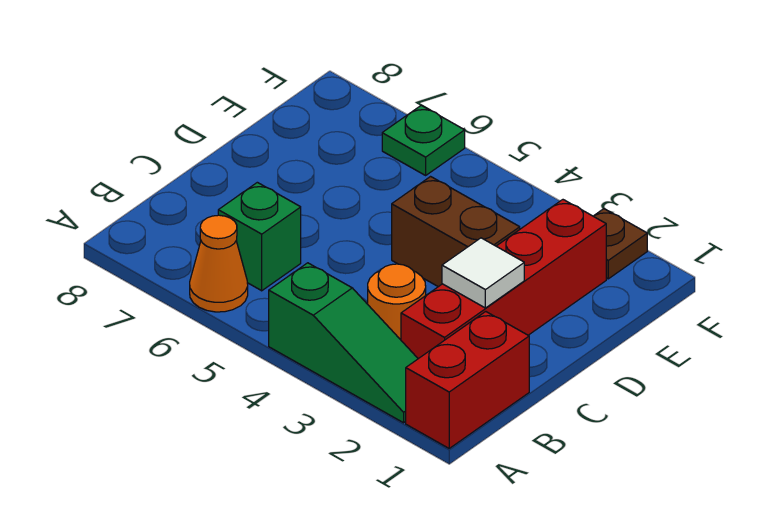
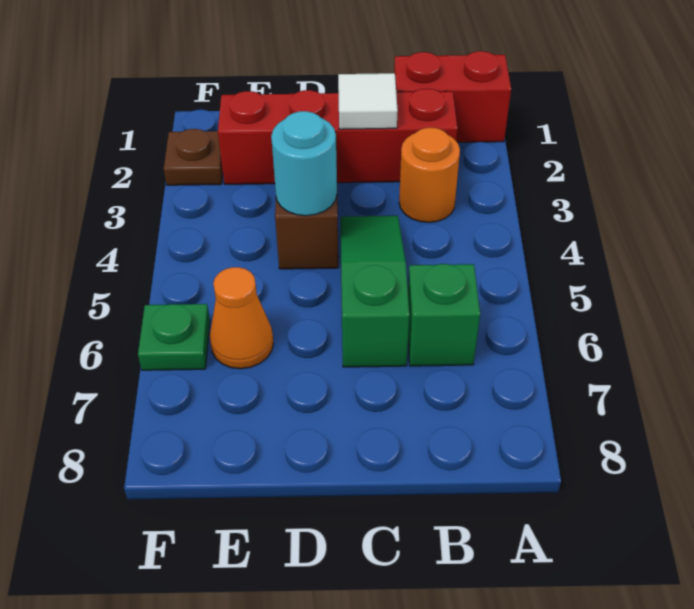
green 1x3 slope [269,263,418,423] -> green 1x3 slope moved to [341,216,409,367]
orange 1x1 cone [190,215,248,312] -> orange 1x1 cone moved to [210,267,273,369]
none -> cyan 1x1 round brick [271,111,337,216]

